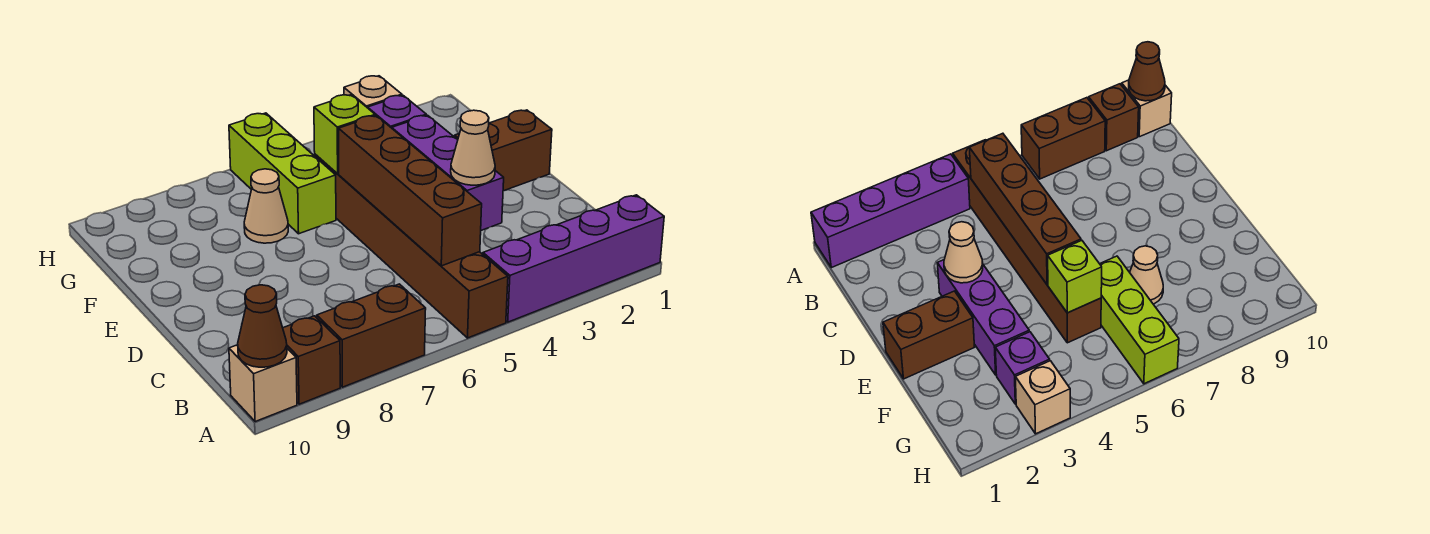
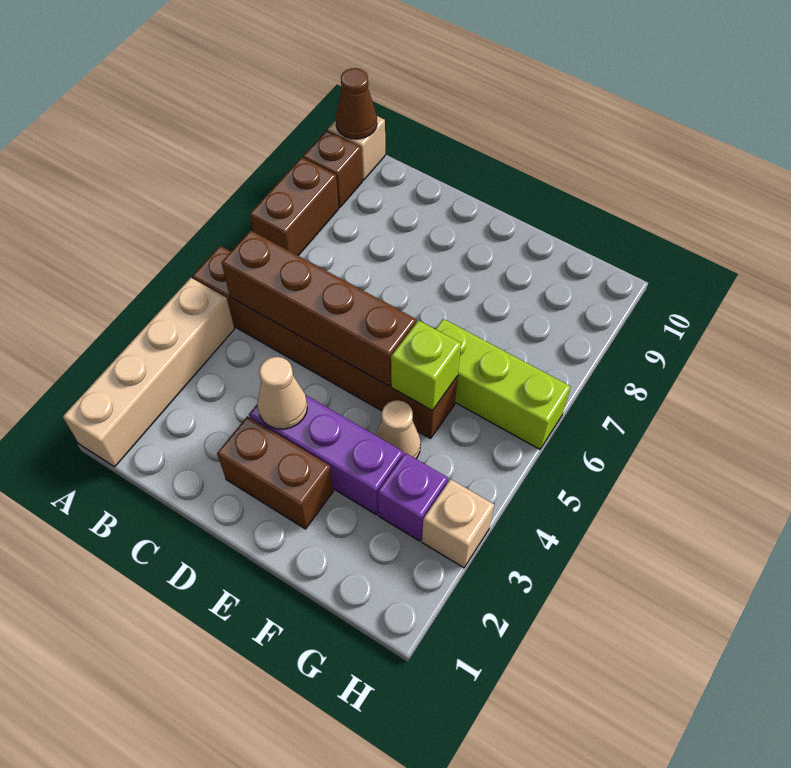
purple 1x4 brick [483,195,664,322] -> tan 1x4 brick [63,278,234,467]
brown 1x2 brick [455,110,552,191] -> brown 1x2 brick turned to [217,416,333,529]
tan 1x1 cone [244,169,288,243] -> tan 1x1 cone moved to [375,400,421,459]

